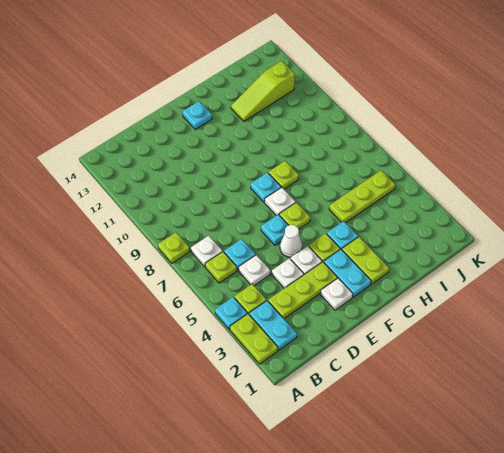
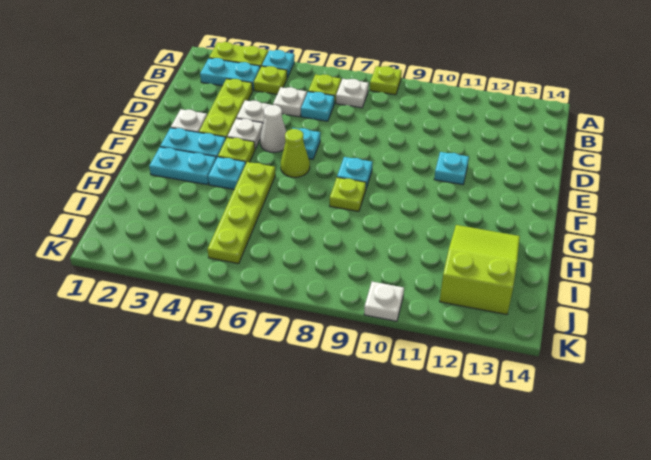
lime 1x1 plate [279,203,310,229] -> lime 1x1 cone [281,129,310,177]
white 1x1 plate [265,187,296,216] -> white 1x1 plate moved to [364,282,404,321]
cyan 1x1 plate [183,101,212,129] -> cyan 1x1 plate moved to [434,152,469,185]
lime 1x2 plate [342,237,389,284] -> cyan 1x2 plate [149,147,216,185]
lime 1x3 plate [329,171,395,223] -> lime 1x4 plate [207,162,275,264]
lime 1x3 slope [231,61,295,121] -> lime 2x3 slope [440,225,520,314]

